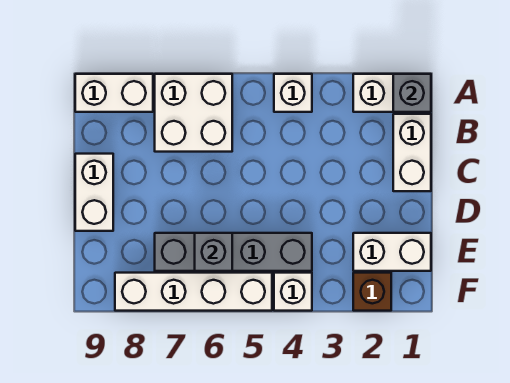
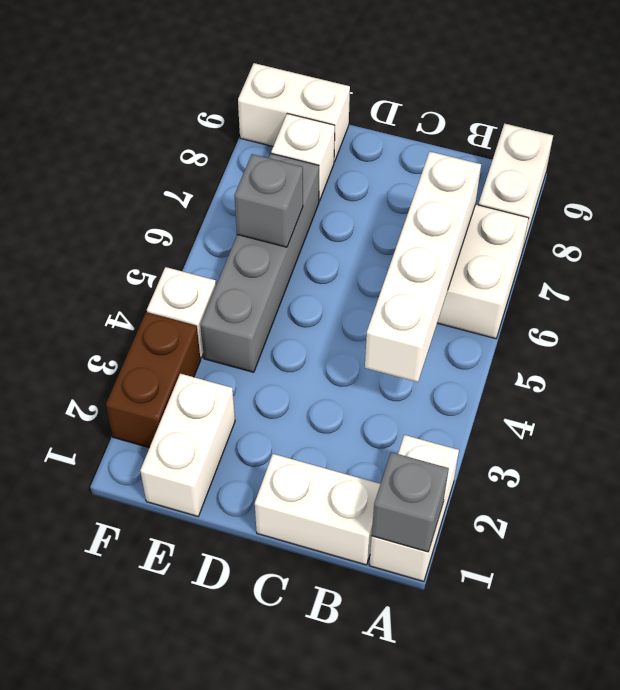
white 1x1 brick [274,74,312,112] -> white 1x1 brick moved to [271,114,335,201]
white 1x2 brick [75,154,113,231] -> white 1x2 brick moved to [238,63,350,162]
brown 1x1 brick [353,273,391,311] -> brown 1x2 brick [106,312,201,448]
white 1x4 brick [115,273,272,311] -> white 1x4 brick moved to [365,152,481,382]

